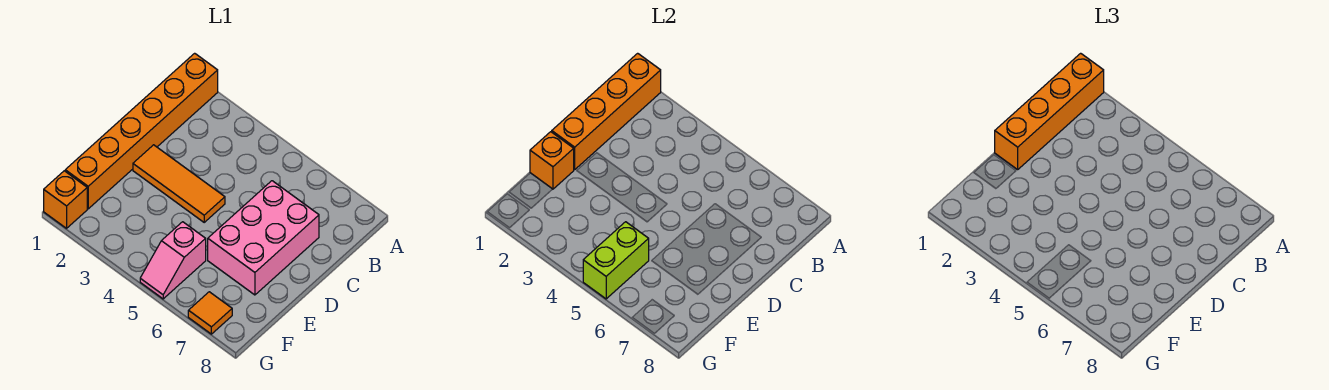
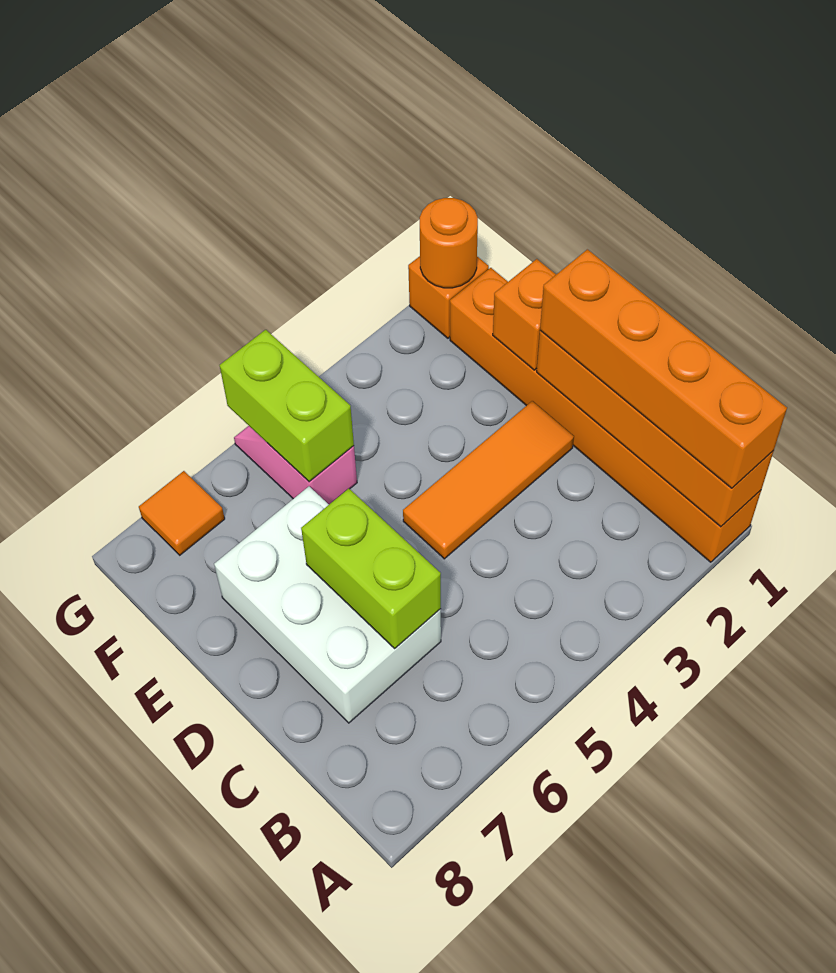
pink 2x3 brick [208,181,319,295] -> white 2x3 brick [214,486,441,723]
none -> lime 1x2 brick [301,489,441,648]
none -> orange 1x1 round brick [420,198,478,288]

